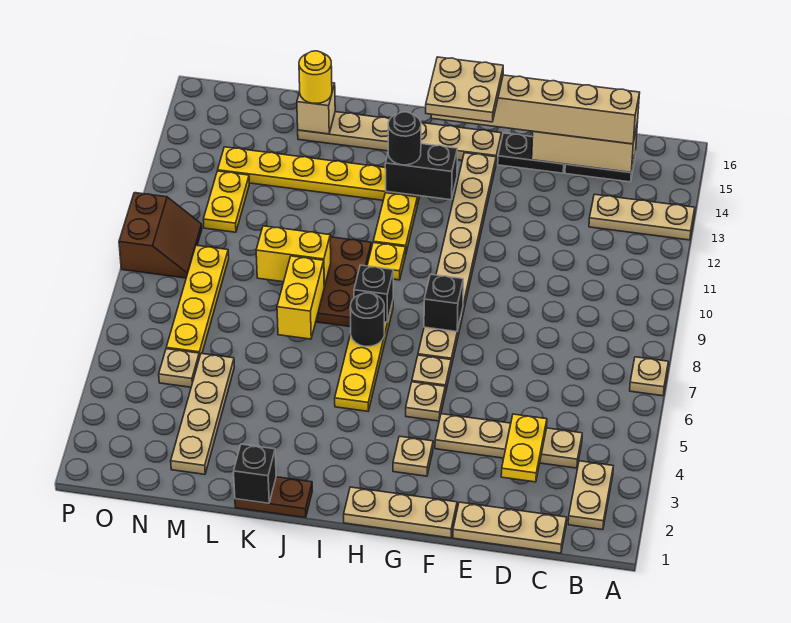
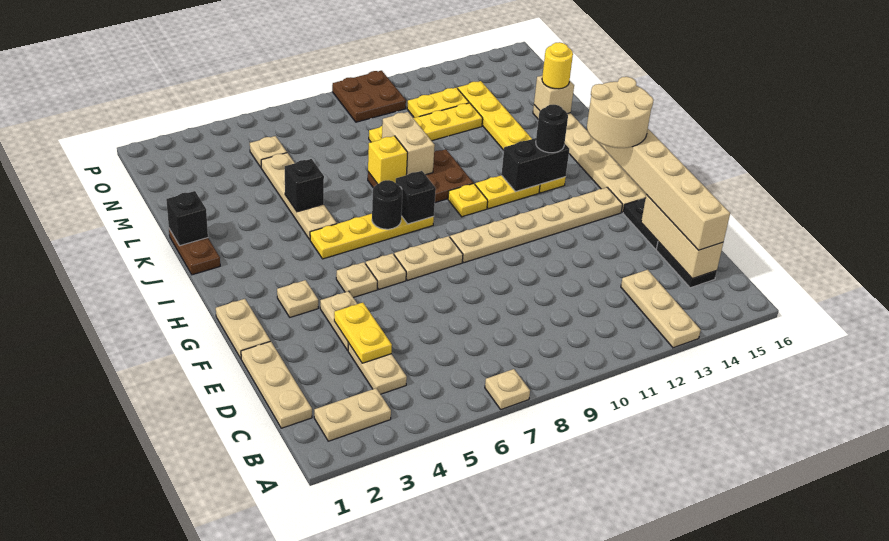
yellow 1x2 plate [501,414,547,482] -> yellow 1x2 plate turned to [334,303,392,363]
tan 1x3 plate [344,487,457,538] -> tan 1x2 plate [216,299,270,358]
black 1x1 brick [424,274,463,331] -> black 1x1 brick moved to [285,159,324,212]
tan 2x2 plate [426,57,503,122] -> tan 2x2 round brick [587,77,653,148]
black 1x2 brick [385,144,457,200] -> black 1x2 brick turned to [501,138,569,192]
yellow 1x2 brick [277,256,324,339] -> yellow 1x1 brick [368,136,408,184]
yellow 1x2 brick [256,226,331,287] -> tan 1x2 brick [382,112,435,175]
tan 1x4 plate [171,353,235,474] -> tan 1x4 plate turned to [261,153,337,240]
yellow 1x4 plate [166,245,229,358] -> yellow 1x4 plate moved to [369,103,483,142]
brown 2x2 slope [119,193,202,278] -> brown 2x2 plate [332,71,406,122]

